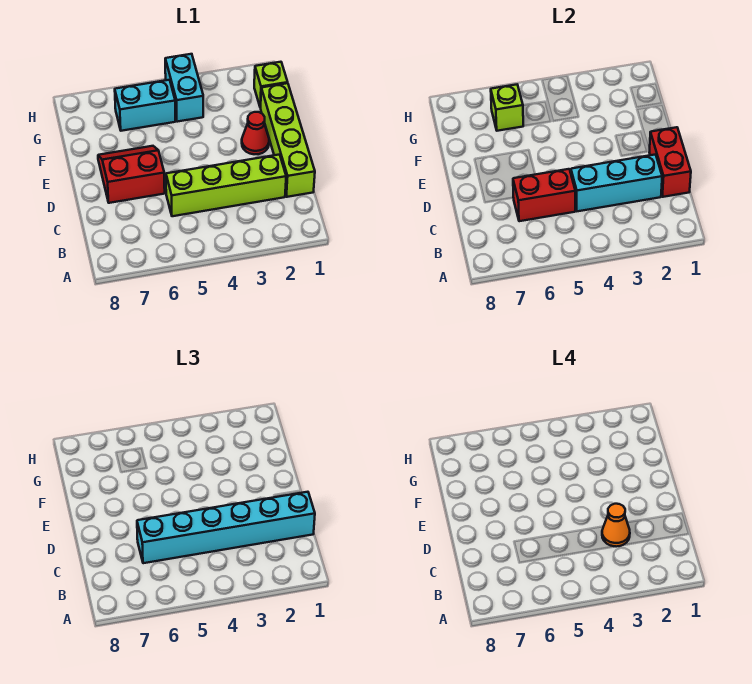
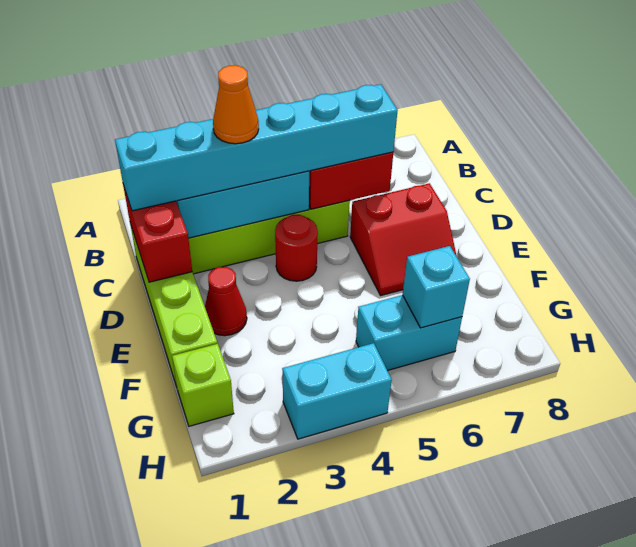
none -> red 1x1 round brick [275,215,318,281]
cyan 1x2 brick [165,54,203,122] -> cyan 1x2 brick turned to [282,343,392,439]
lime 1x1 brick [491,85,523,131] -> cyan 1x1 brick [403,246,470,328]

